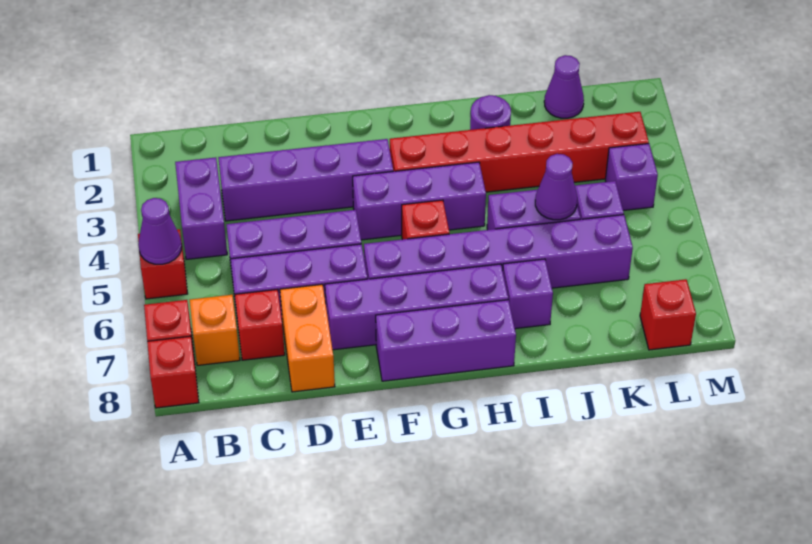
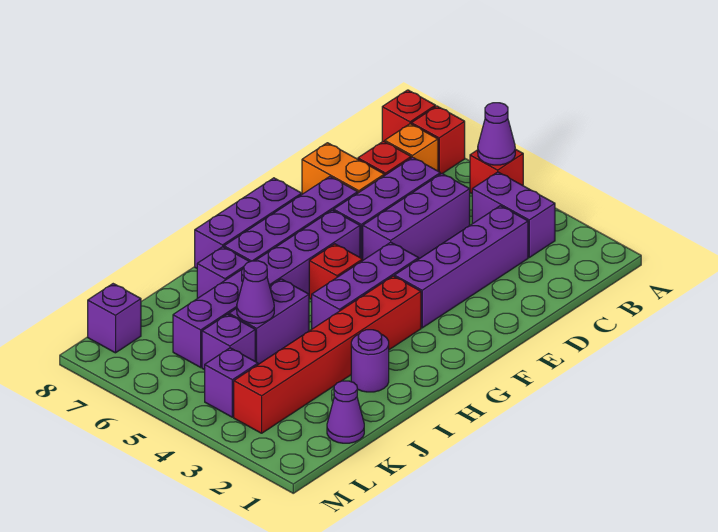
red 1x1 brick [640,279,696,350] -> purple 1x1 brick [88,284,141,353]

